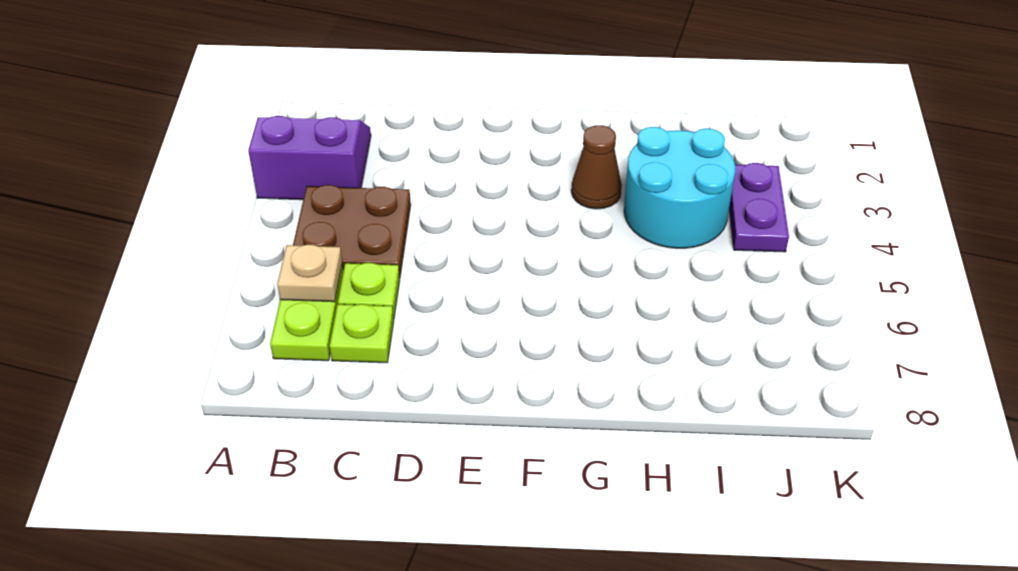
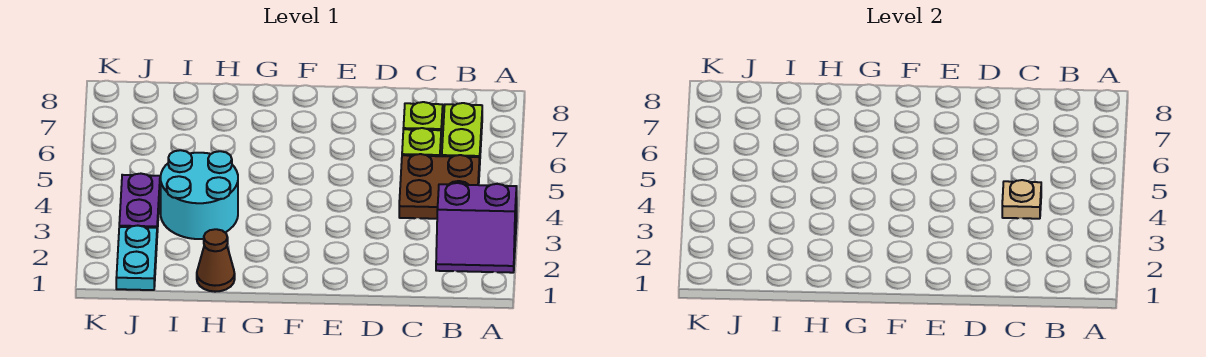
tan 1x1 plate [277,245,342,302] -> tan 1x1 plate moved to [1002,180,1041,219]
brown 1x1 cone [571,125,622,209] -> brown 1x1 cone moved to [197,229,235,292]
none -> cyan 1x2 plate [116,226,157,290]

